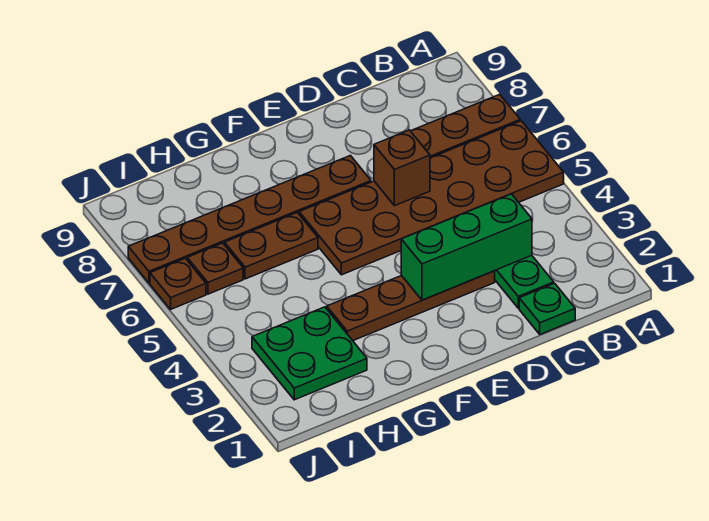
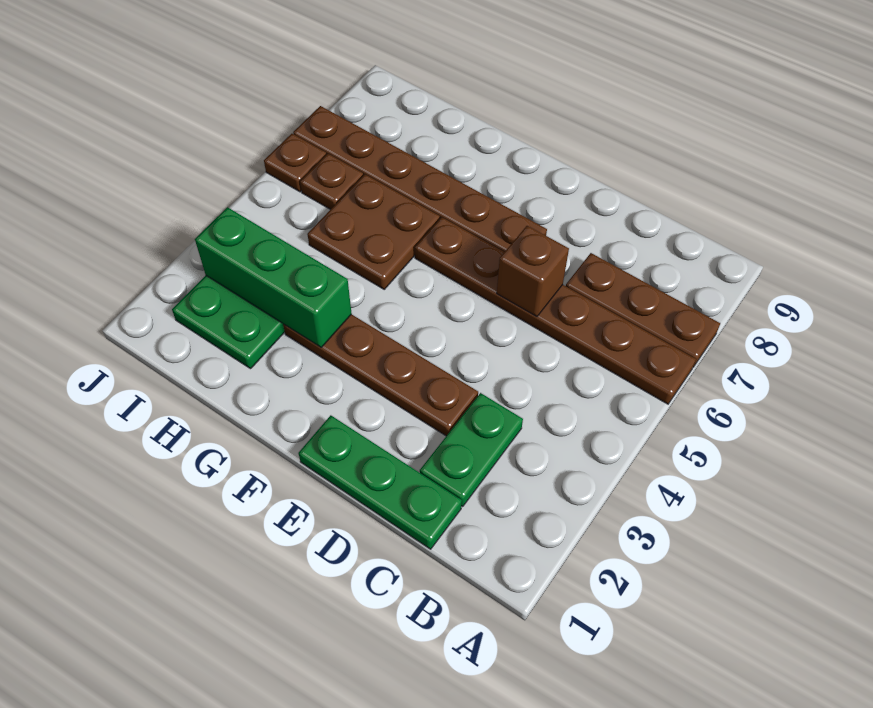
brown 2x6 plate [299,121,564,275] -> brown 1x6 plate [415,217,696,404]
green 1x1 plate [519,283,575,334] -> green 1x3 plate [298,415,462,549]
green 1x3 brick [401,194,532,300] -> green 1x3 brick moved to [195,207,352,347]
brown 1x2 plate [225,212,318,279] -> brown 2x2 plate [307,174,440,289]

